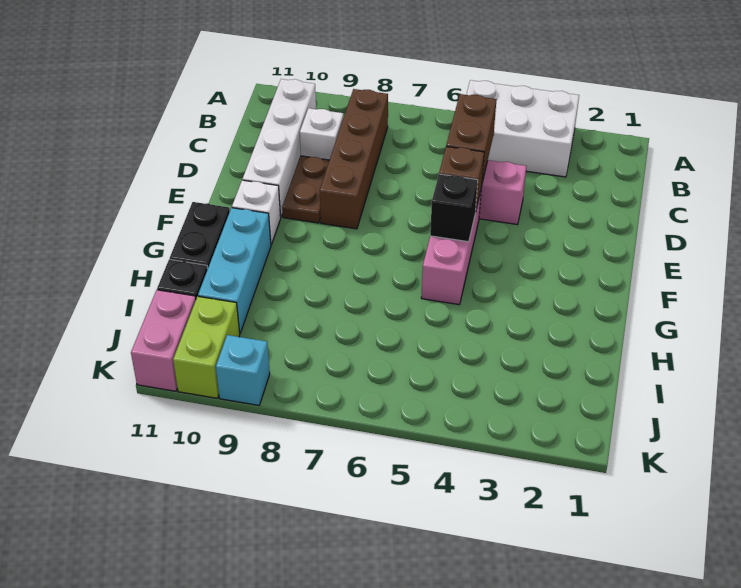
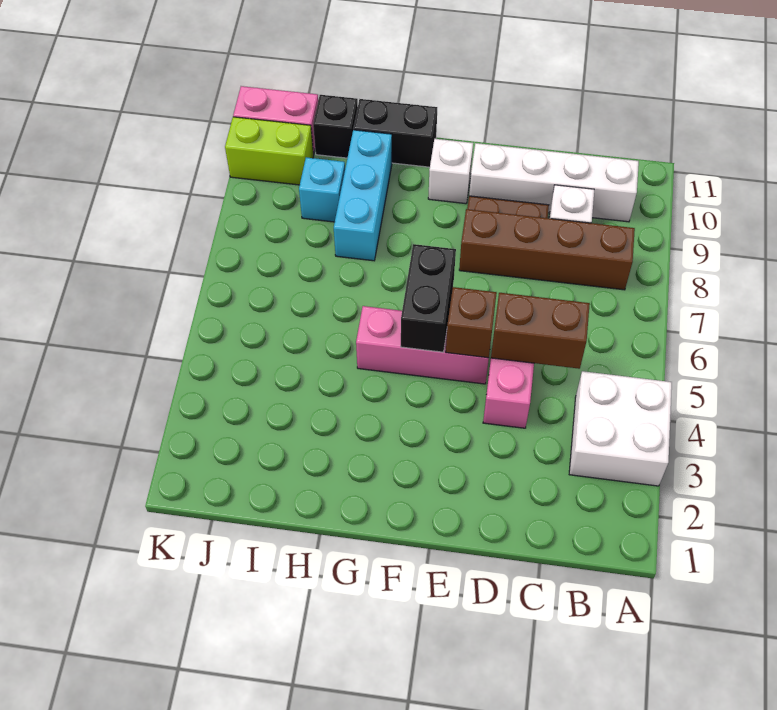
white 2x3 brick [466,80,579,177] -> white 2x2 brick [569,371,672,486]
black 1x1 brick [430,174,478,242] -> black 1x2 brick [401,244,456,352]
cyan 1x3 brick [198,208,271,333] -> cyan 1x3 brick turned to [334,130,392,261]
cyan 1x1 brick [216,335,270,405] -> cyan 1x1 brick moved to [299,157,345,222]

